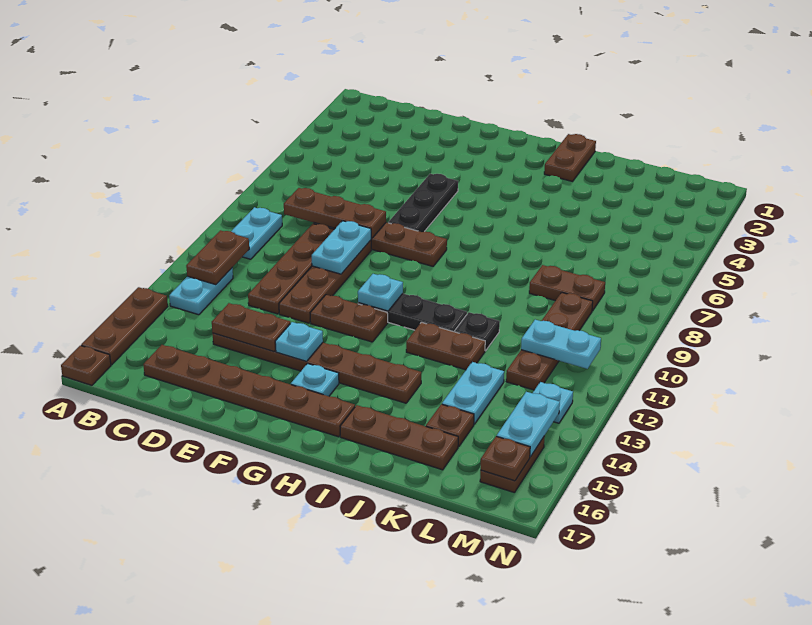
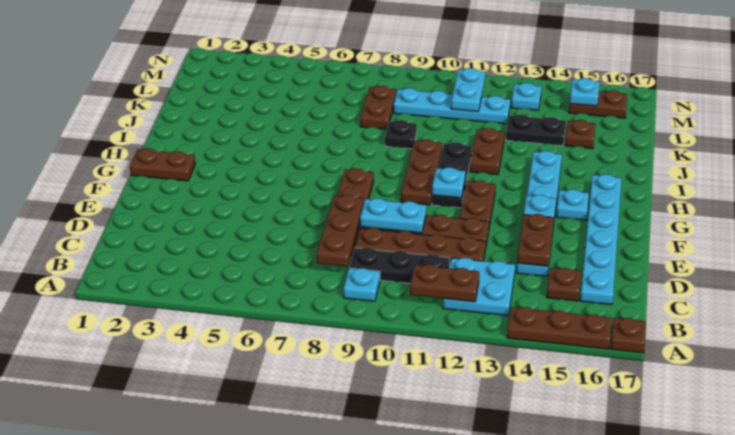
cyan 1x2 plate [231,207,282,259] -> cyan 1x1 plate [344,268,380,301]
cyan 1x2 plate [169,268,233,315] -> cyan 2x2 plate [443,258,515,316]
brown 1x6 plate [143,345,355,437] -> cyan 1x6 plate [580,174,622,305]
brown 1x6 plate [213,333,421,403] -> cyan 1x6 plate [516,151,562,276]
black 1x3 plate [388,174,458,232] -> black 1x3 plate moved to [349,248,450,283]
brown 1x2 plate [544,134,596,181] -> brown 1x2 plate moved to [130,148,195,181]
brown 1x3 plate [340,405,458,470] -> brown 1x3 plate moved to [401,139,442,205]
black 1x1 plate [455,312,500,351] -> black 1x1 plate moved to [385,120,417,149]
cyan 1x2 plate [442,362,504,424] -> black 1x2 plate [506,114,566,146]
brown 1x4 plate [506,292,593,390] -> cyan 1x4 plate [393,88,510,124]
cyan 1x2 plate [497,392,560,457] -> cyan 1x1 plate [570,78,600,106]
brown 1x1 plate [481,436,530,481] -> brown 1x1 plate moved to [547,268,581,301]

